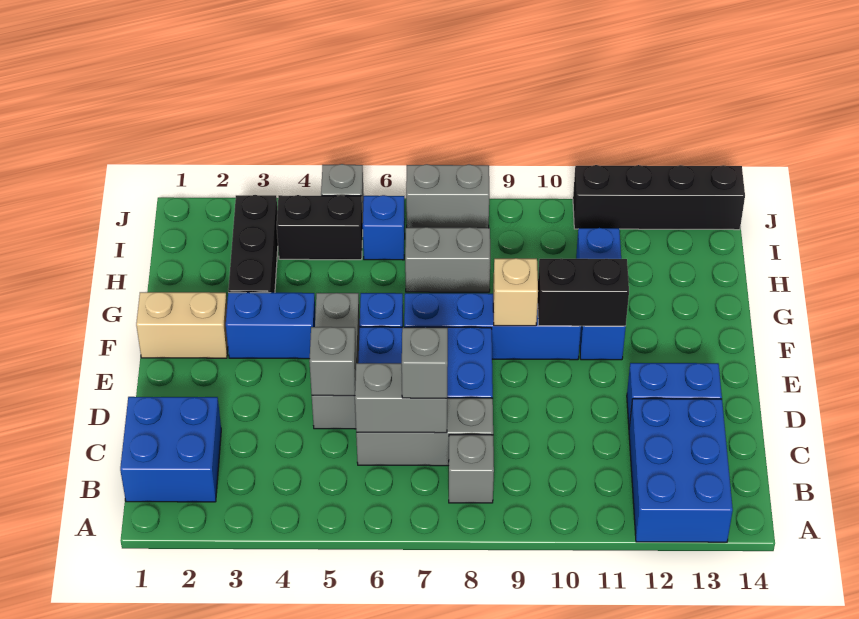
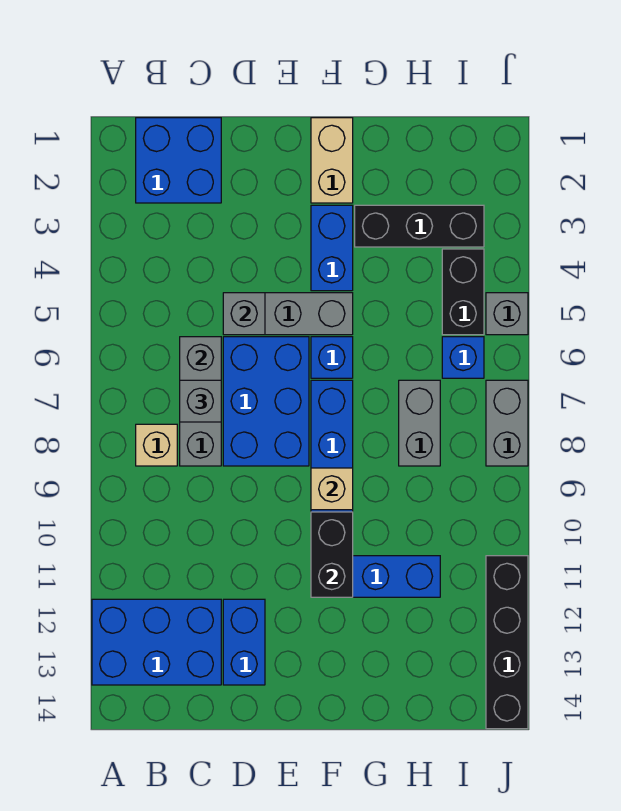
grey 1x1 brick [449,435,494,503] -> tan 1x1 brick [136,424,177,466]

